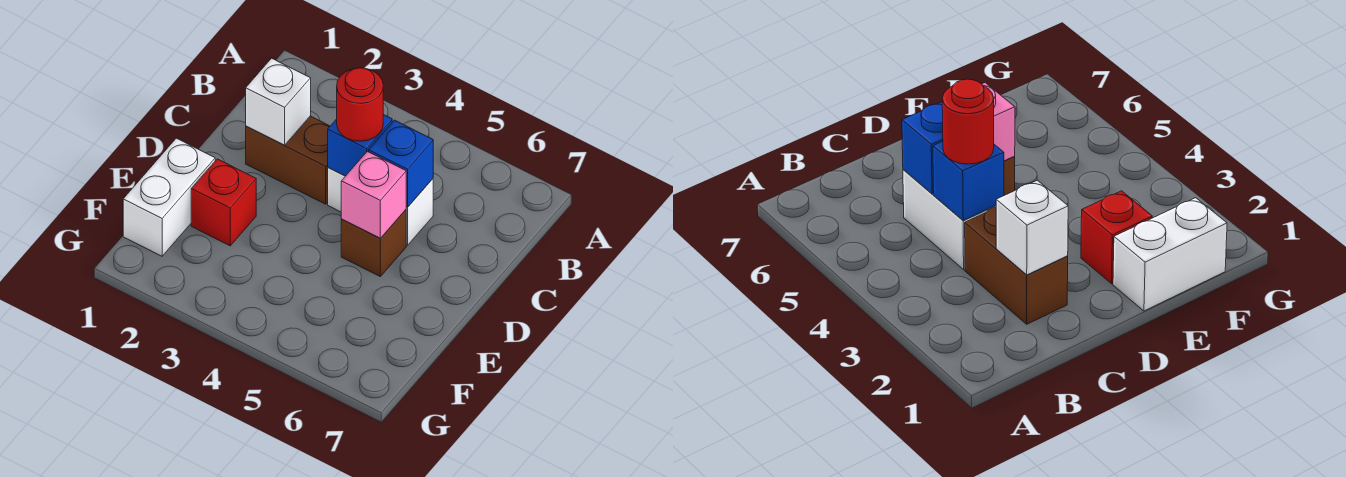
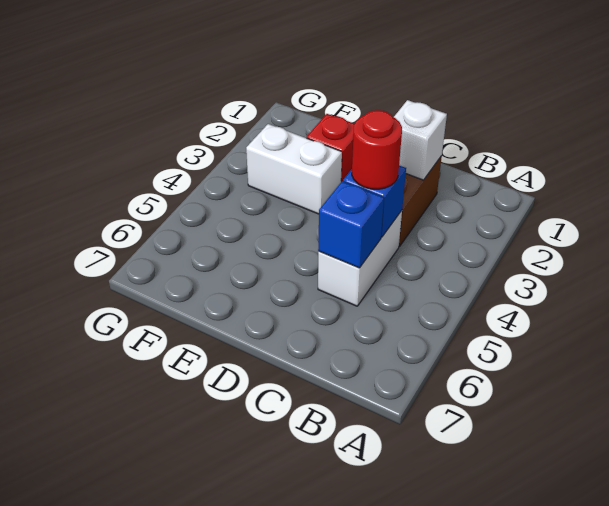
brown 1x1 brick [341,210,406,276] -> none
pink 1x1 brick [341,151,406,238] -> none
white 1x2 brick [123,138,215,256] -> white 1x2 brick moved to [246,124,342,214]

